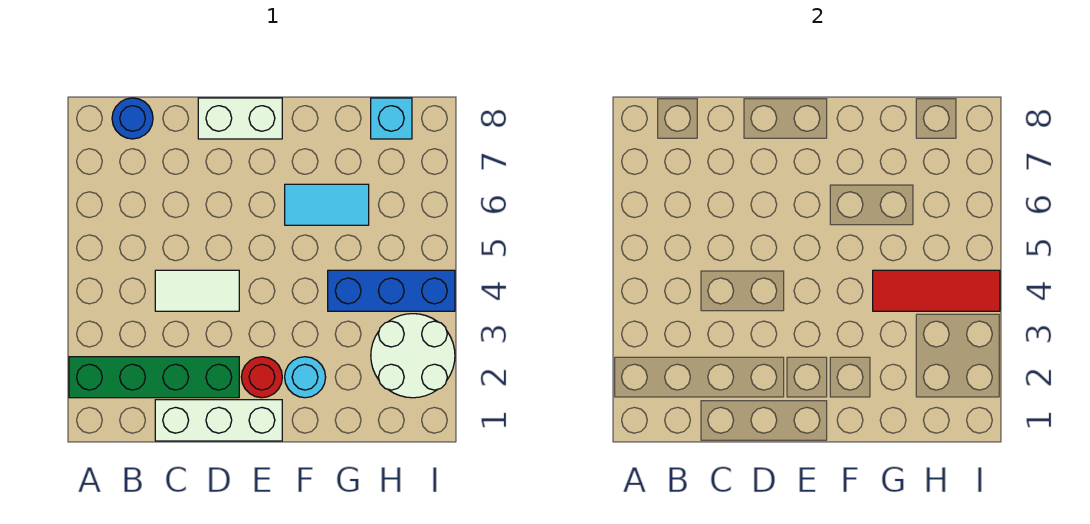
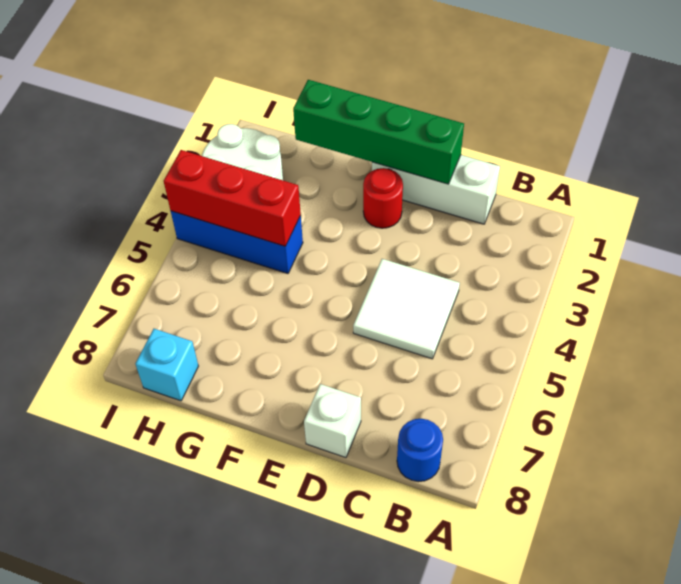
green 1x4 brick [69,357,239,398] -> green 1x4 brick moved to [293,80,464,184]
white 1x2 tile [155,270,239,311] -> white 2x2 tile [353,259,460,359]
white 1x2 brick [198,98,282,139] -> white 1x1 brick [304,384,361,458]
cyan 1x1 round brick [285,357,326,398] -> none
cyan 1x2 tile [285,184,369,225] -> none
red 1x3 tile [873,270,1000,311] -> red 1x3 brick [164,150,301,246]

